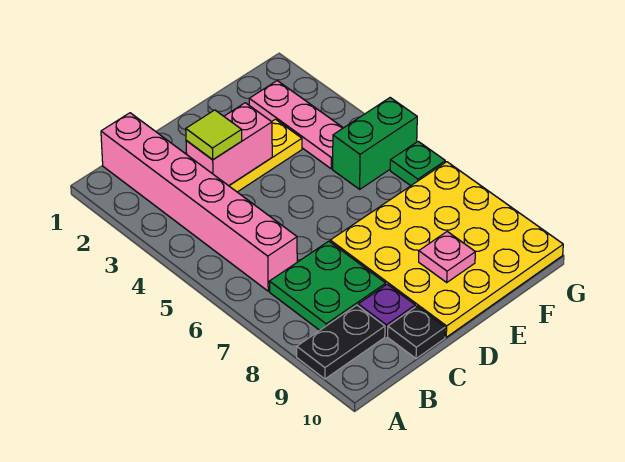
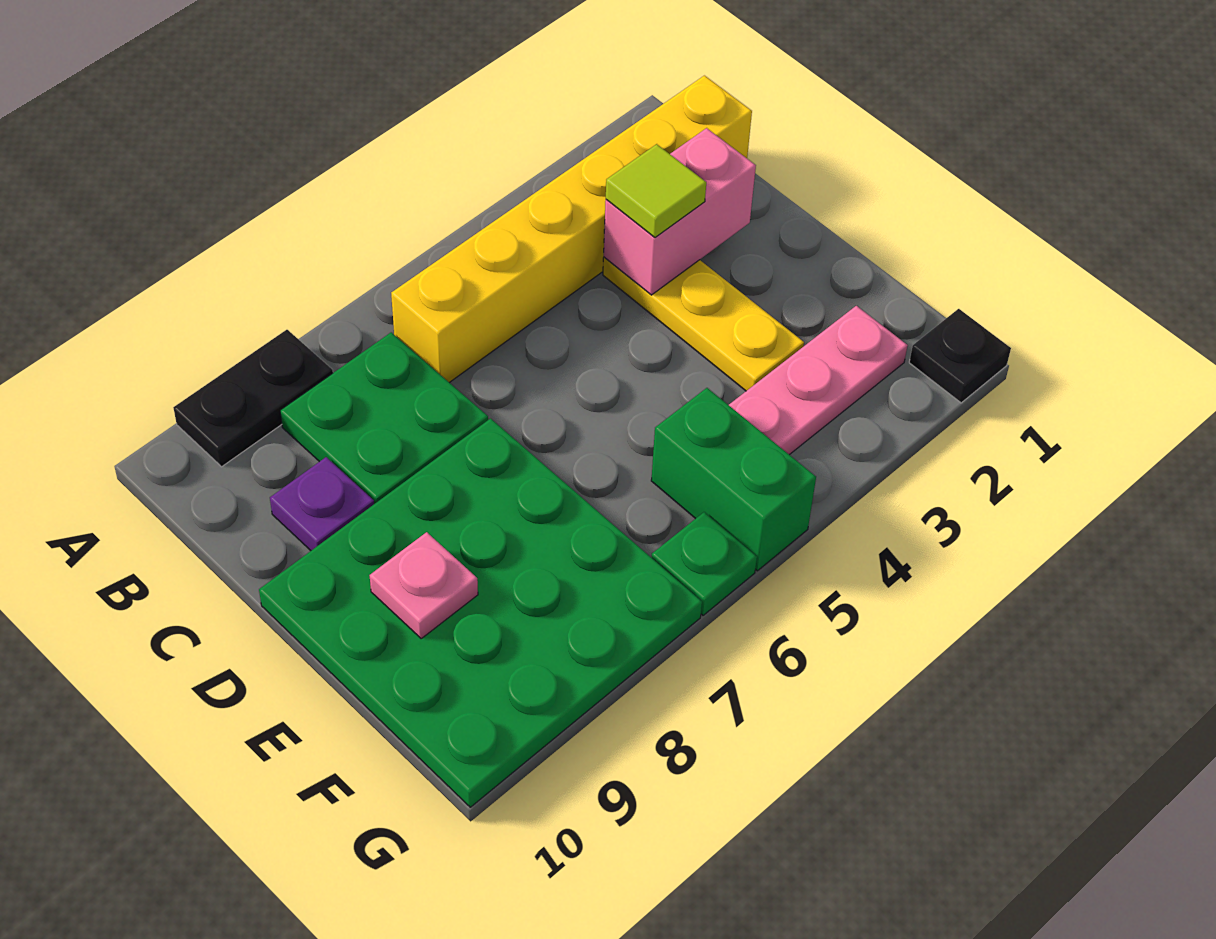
black 1x2 plate [297,305,385,379] -> black 1x2 plate turned to [173,330,333,467]
pink 1x6 brick [101,113,297,291] -> yellow 1x6 brick [391,76,752,383]
pink 1x2 brick [186,103,272,186] -> pink 1x2 brick turned to [604,128,756,295]
black 1x1 plate [388,306,445,359] -> black 1x1 plate moved to [909,309,1011,403]
yellow 4x4 plate [330,162,563,337] -> green 4x4 plate [259,419,702,807]

